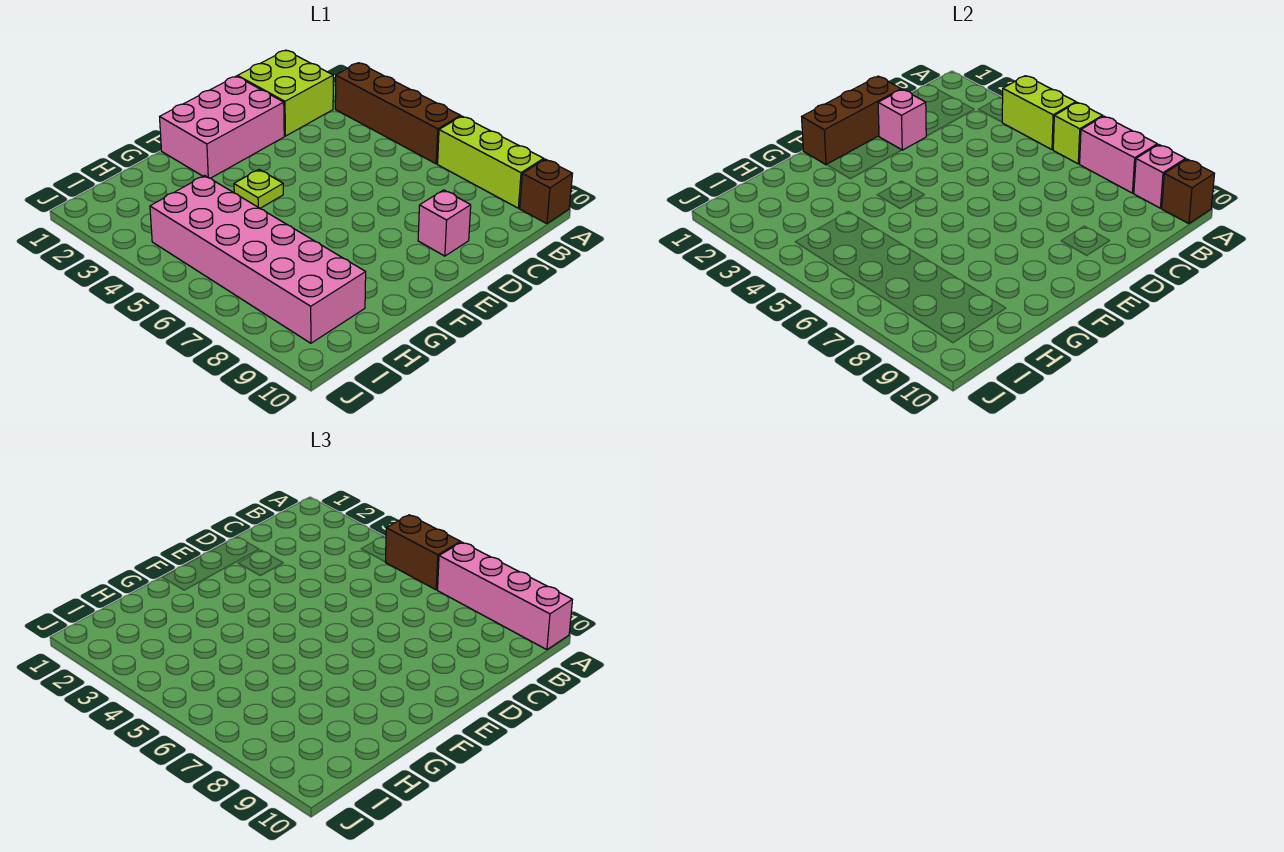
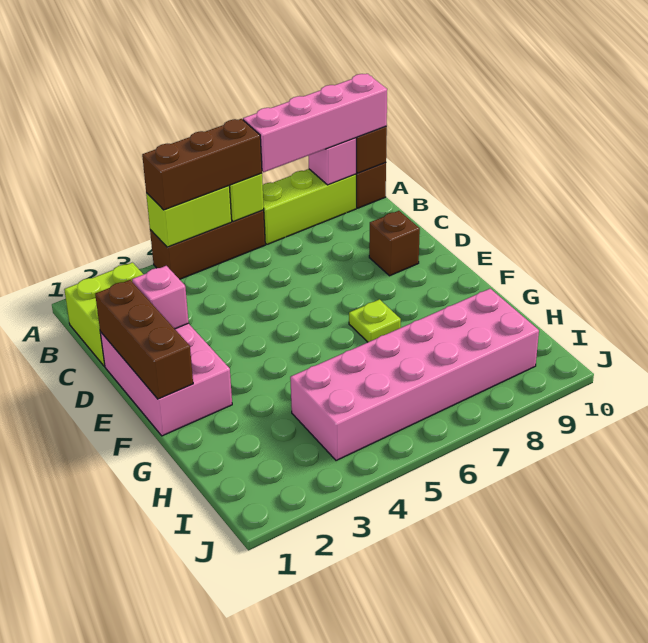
brown 1x4 brick [335,63,460,164] -> brown 1x3 brick [150,210,265,279]
brown 1x2 brick [386,515,460,590] -> brown 1x3 brick [142,119,262,210]
pink 1x2 brick [1080,116,1157,193] -> none
pink 1x1 brick [418,190,471,256] -> brown 1x1 brick [369,211,420,276]
lime 1x1 plate [234,170,283,208] -> lime 1x1 plate moved to [349,299,401,342]

